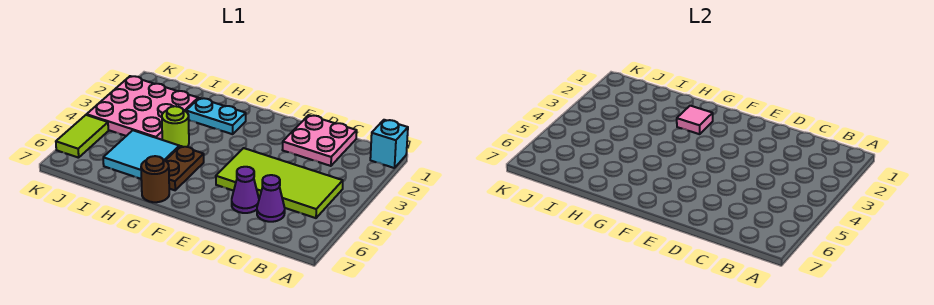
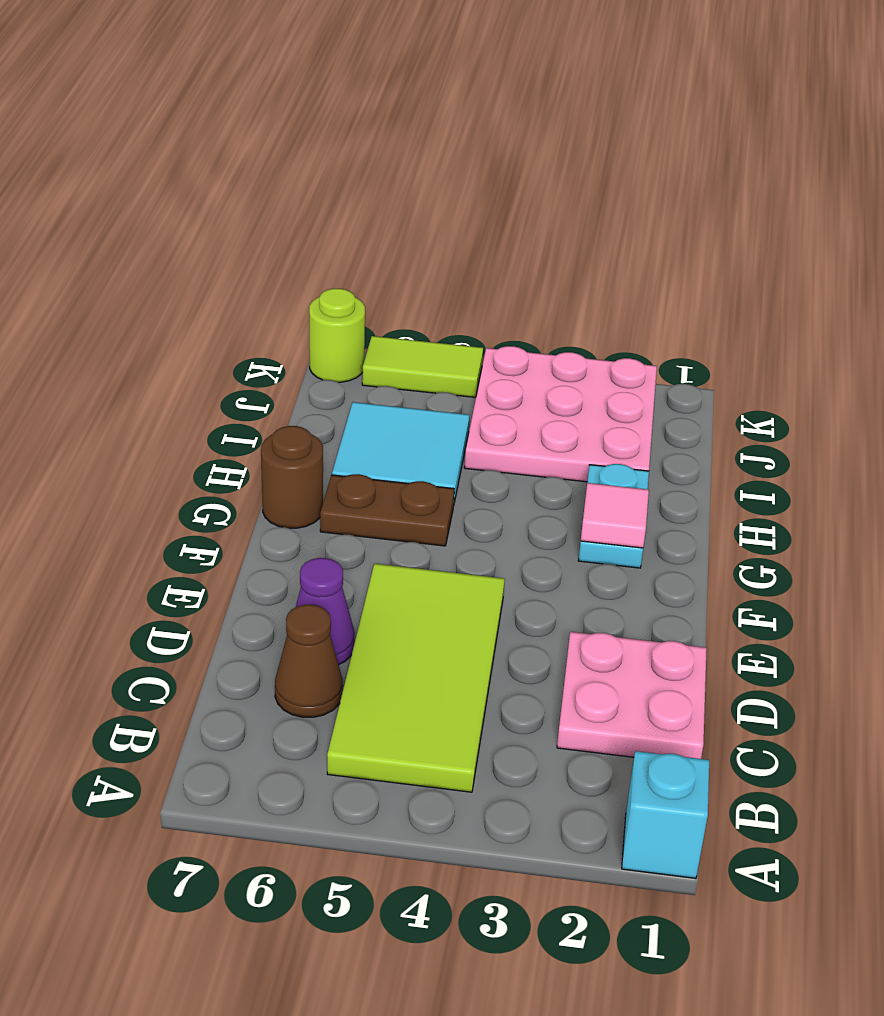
purple 1x1 cone [257,175,285,222] -> brown 1x1 cone [275,605,343,717]
lime 1x1 round brick [162,106,189,147] -> lime 1x1 round brick moved to [309,289,365,382]

